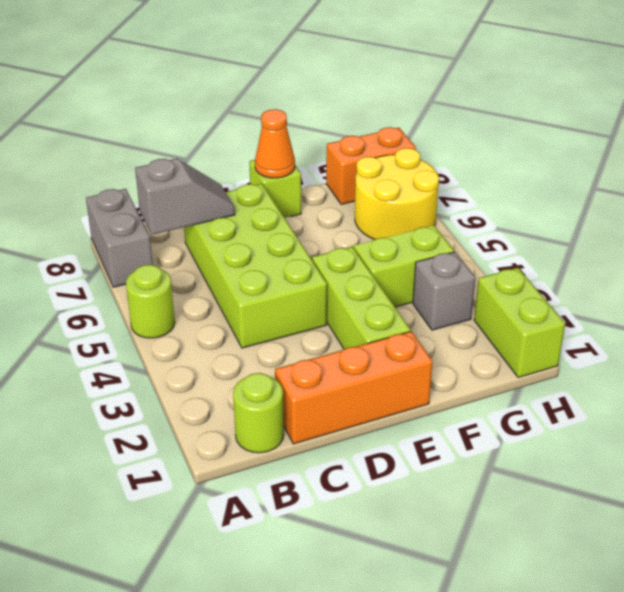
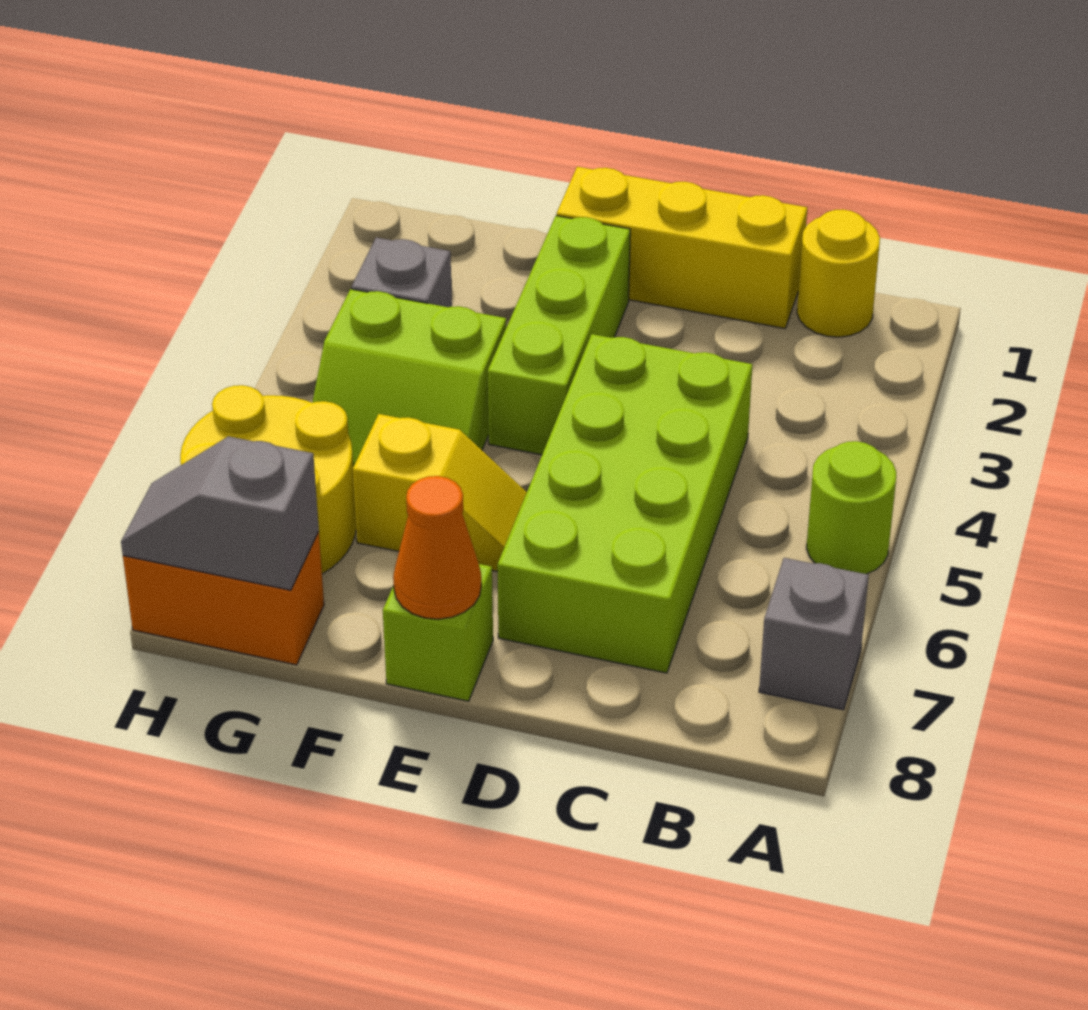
grey 1x2 brick [86,189,153,287] -> grey 1x1 brick [759,558,869,710]
lime 1x1 round brick [233,373,284,453] -> yellow 1x1 round brick [797,209,880,337]
grey 1x2 slope [135,158,235,235] -> grey 1x2 slope moved to [121,436,319,590]
orange 1x3 brick [275,331,433,444] -> yellow 1x3 brick [557,167,807,328]
none -> yellow 1x2 slope [353,414,527,571]
lime 1x2 brick [474,268,565,378] -> none

